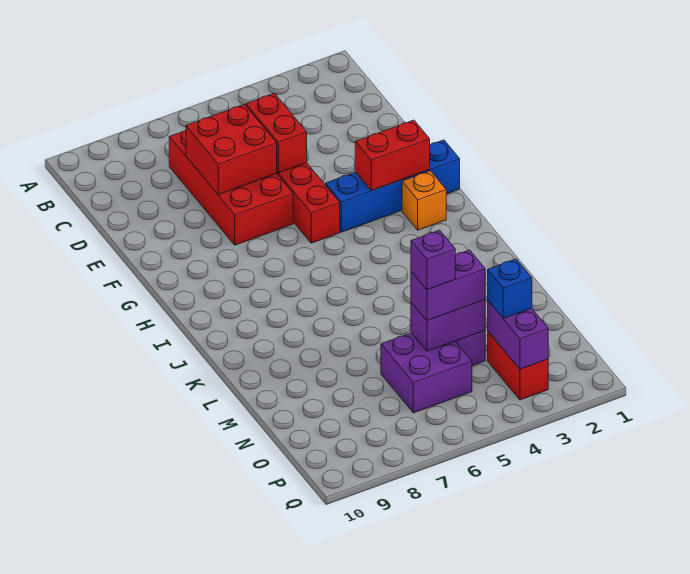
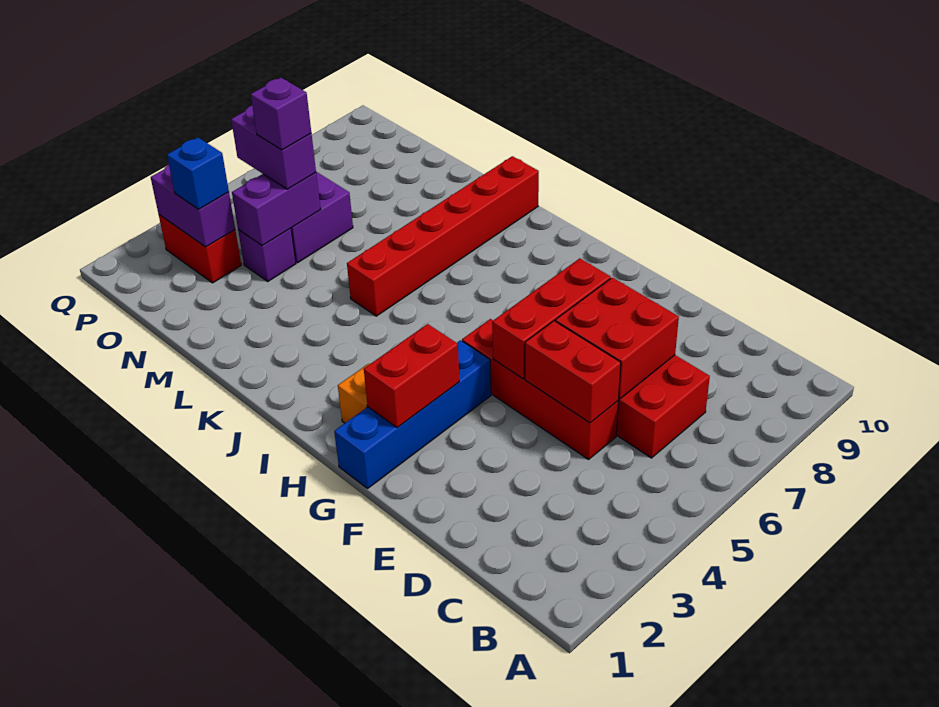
none -> red 1x3 brick [492,258,611,379]
none -> red 1x6 brick [347,156,539,316]
purple 1x2 brick [411,250,485,321] -> purple 1x2 brick turned to [231,106,316,189]

